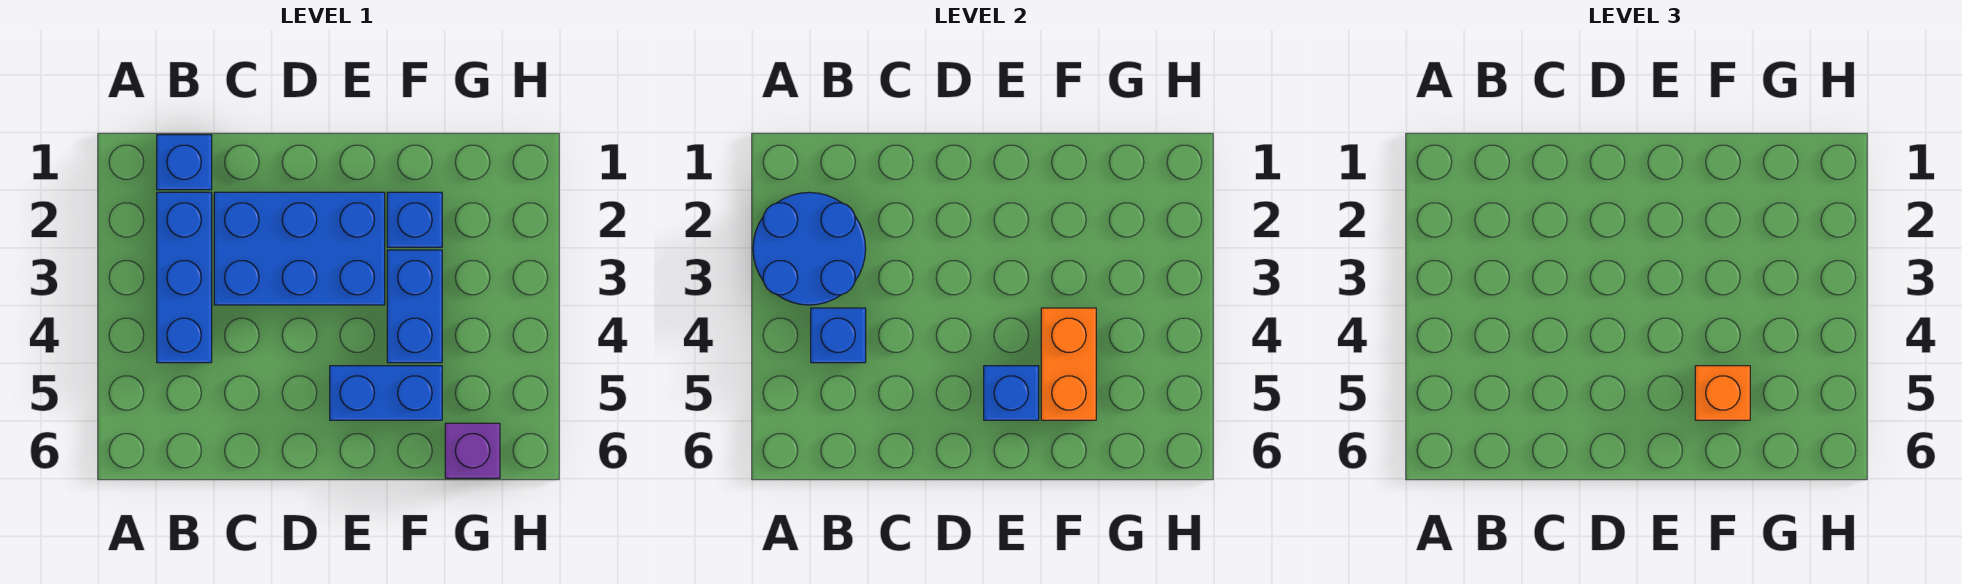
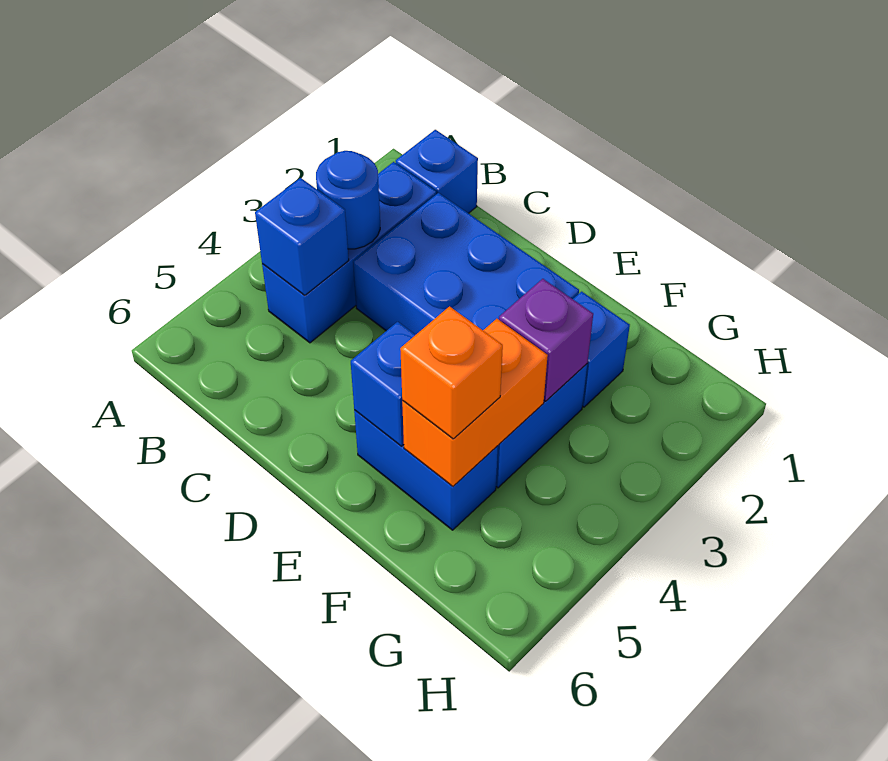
blue 2x2 round brick [753,192,866,305] -> blue 1x1 round brick [316,151,380,249]
purple 1x1 brick [445,423,500,478] -> purple 1x1 brick moved to [499,279,593,401]

